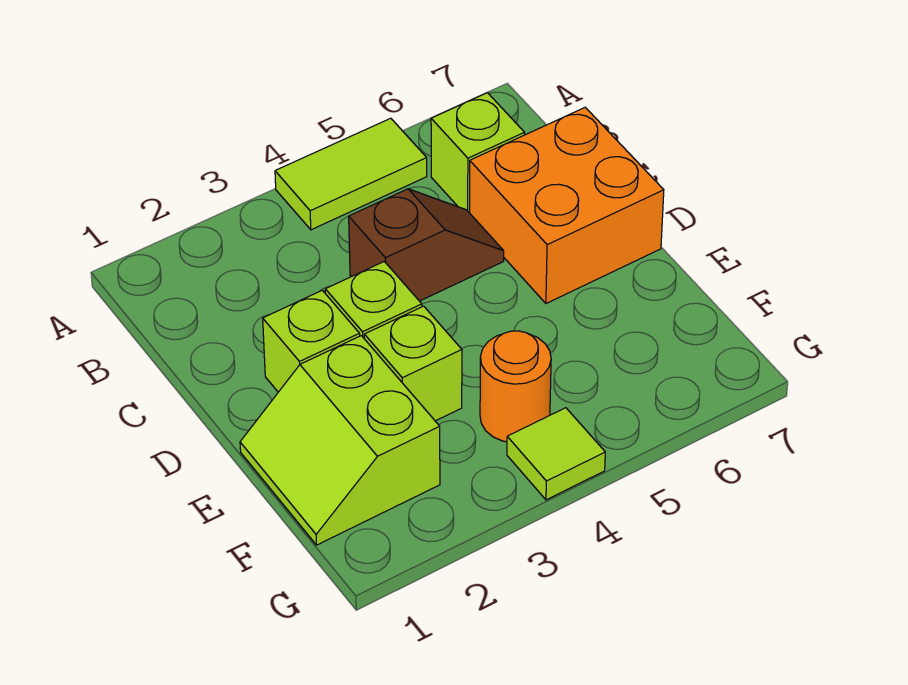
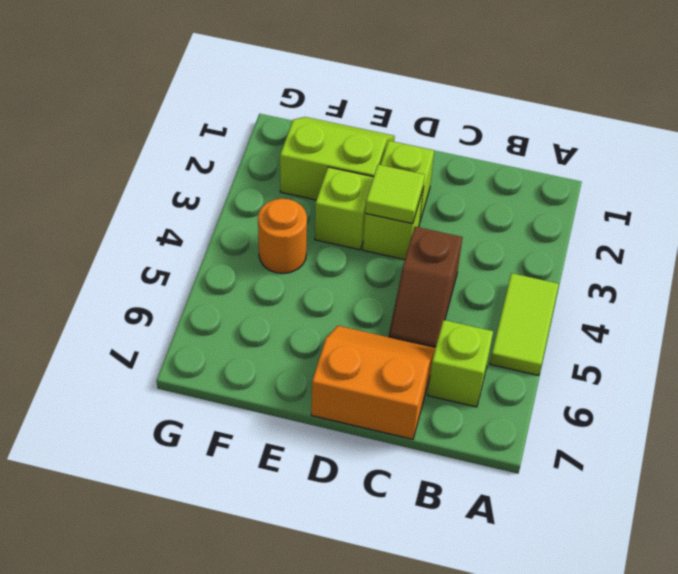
orange 2x2 brick [470,107,664,303] -> orange 2x2 slope [311,326,436,439]
lime 1x1 tile [507,408,605,500] -> lime 1x1 tile moved to [365,165,425,224]

